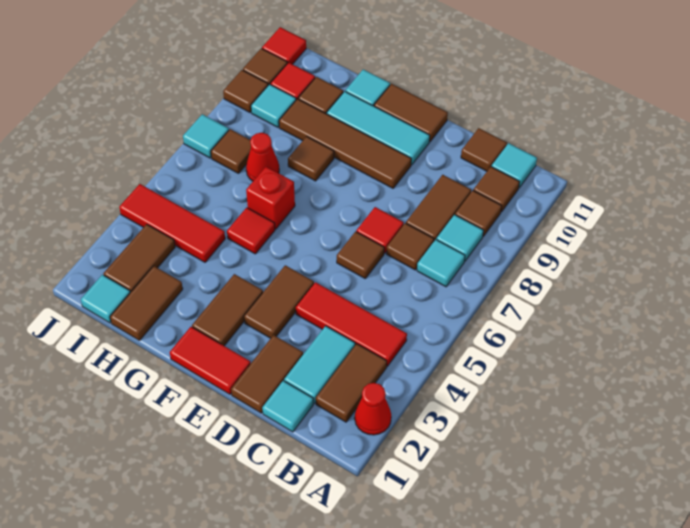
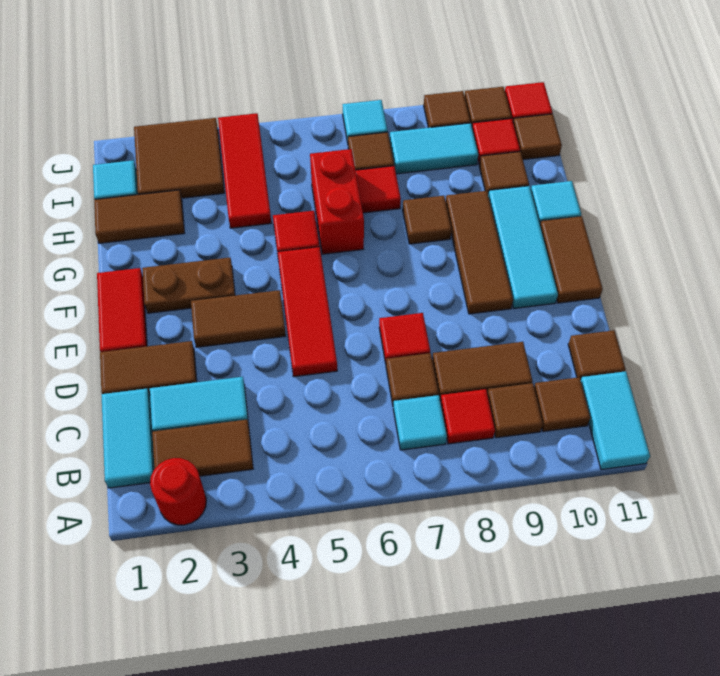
red 1x1 cone [355,383,391,435] -> red 1x1 round brick [150,458,206,525]
red 1x3 tile [296,282,407,366] -> red 1x3 tile moved to [277,247,337,377]
cyan 1x1 tile [436,215,484,261] -> red 1x1 tile [440,389,495,444]
cyan 1x1 tile [491,143,537,188] -> cyan 1x2 tile [581,371,650,470]
cyan 1x1 tile [262,381,313,432] -> cyan 1x2 tile [101,389,154,488]
brown 1x1 tile [337,232,384,278] -> brown 1x1 tile moved to [513,114,562,160]
brown 1x4 tile [279,99,411,188] -> brown 1x3 tile [446,191,513,314]
brown 1x2 tile [192,274,263,346] -> brown 1x2 plate [142,258,235,313]
red 1x1 brick [246,167,295,229] -> red 1x2 brick [310,149,364,254]
red 1x1 cone [246,133,279,181] -> red 1x1 tile [355,166,401,213]
brown 1x2 tile [104,224,175,293] -> brown 2x2 tile [134,118,224,198]
cyan 1x1 tile [251,84,296,127] -> cyan 1x2 tile [390,123,478,174]

